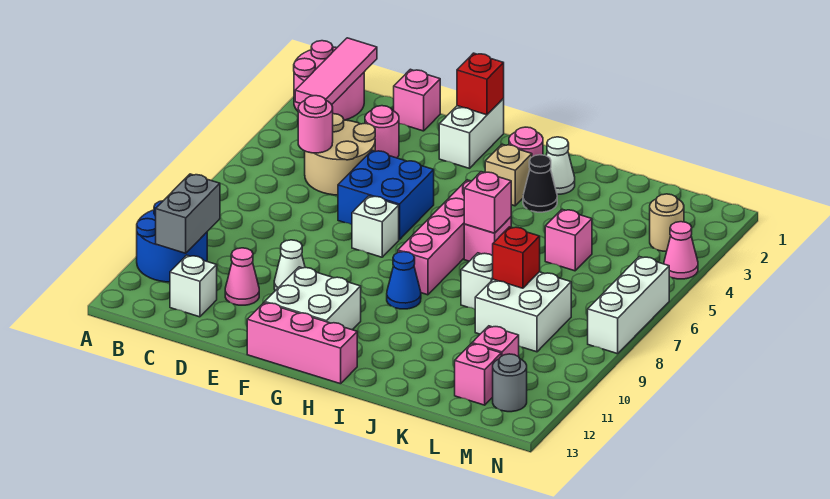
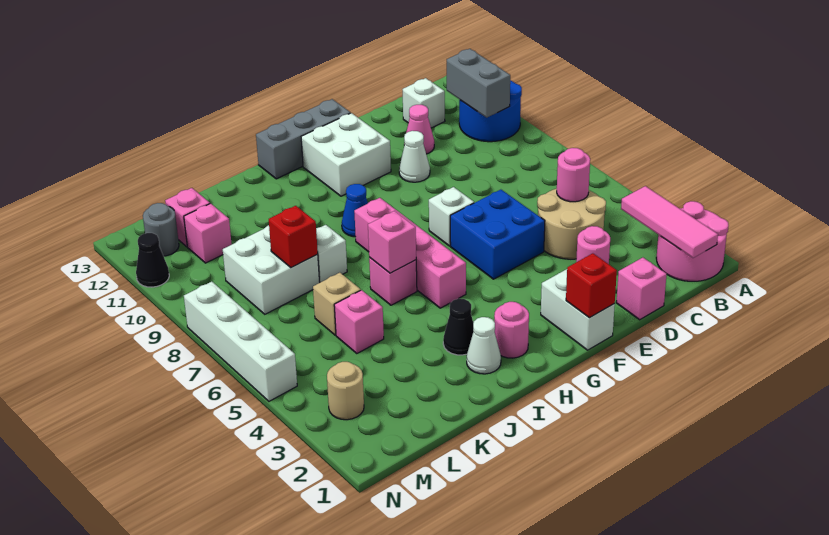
pink 1x3 brick [247,302,357,384] -> grey 1x3 brick [256,99,350,179]
tan 1x1 brick [485,144,532,206] -> tan 1x1 brick moved to [313,273,361,335]
pink 1x1 cone [664,222,698,279] -> none
white 1x3 brick [588,257,669,354] -> white 1x4 brick [184,282,297,401]
none -> black 1x1 cone [136,233,169,287]

